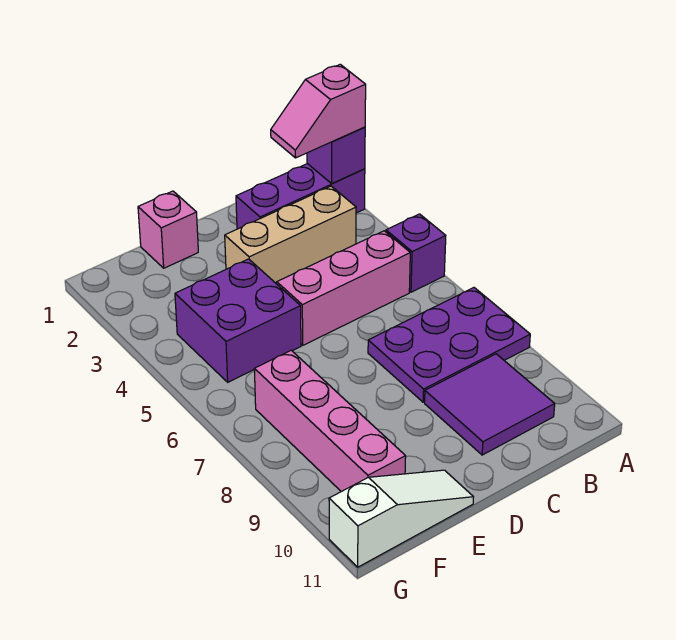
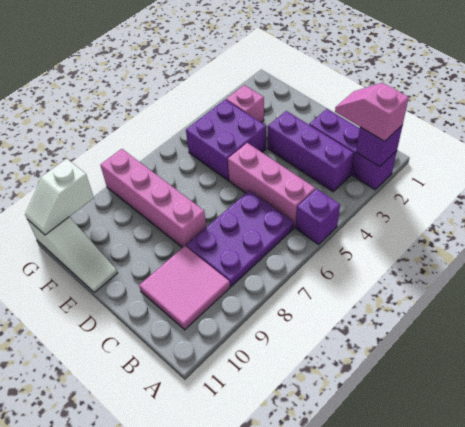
purple 2x3 plate [368,288,530,402] -> purple 2x3 plate turned to [186,190,294,286]
tan 1x3 brick [225,186,356,284] -> purple 1x3 brick [268,111,354,192]
purple 2x2 tile [425,354,555,455] -> pink 2x2 tile [139,246,230,330]
pink 1x1 brick [138,191,198,268] -> pink 1x1 brick moved to [226,85,264,123]
pink 1x4 brick [254,350,406,492] -> pink 1x4 brick turned to [100,149,206,248]
none -> white 1x2 slope [25,159,94,235]

